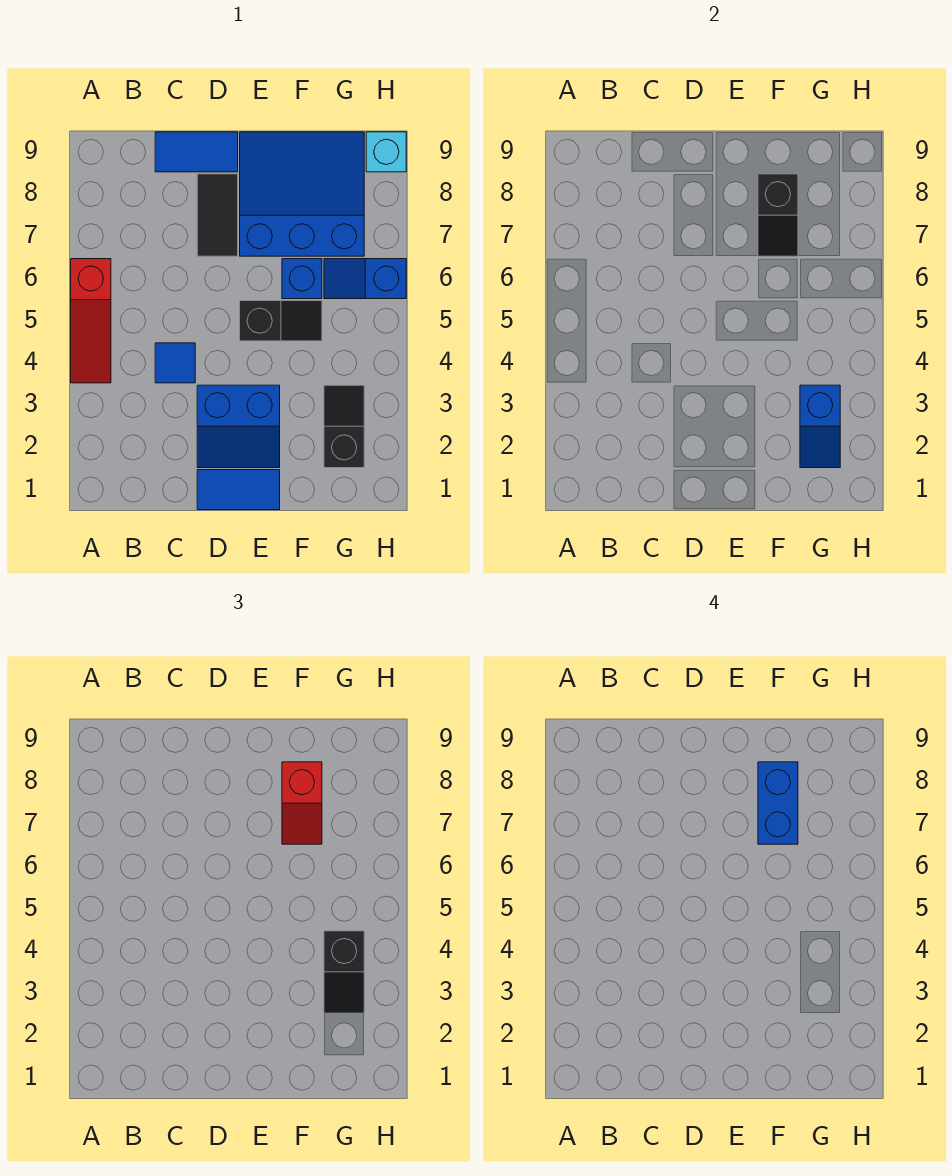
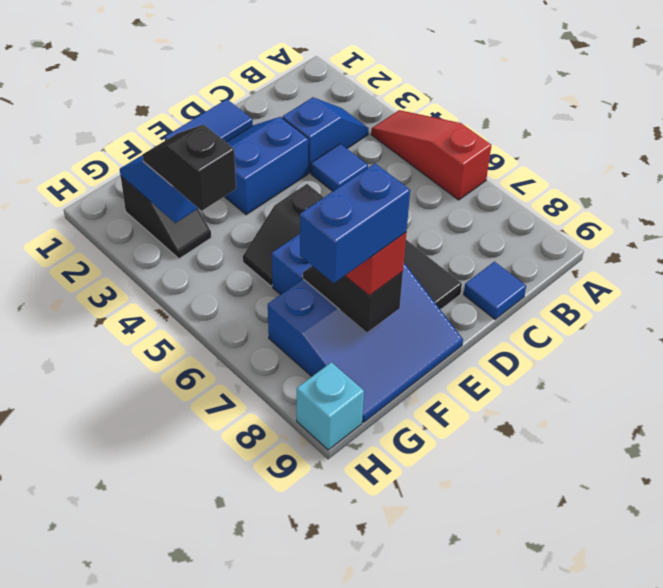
blue 1x2 tile [155,132,238,172] -> blue 1x1 tile [464,262,526,319]
blue 1x2 brick [758,762,798,844] -> blue 1x2 brick turned to [300,163,410,283]
blue 1x2 slope [324,259,406,299] -> blue 1x2 slope moved to [282,97,369,173]

